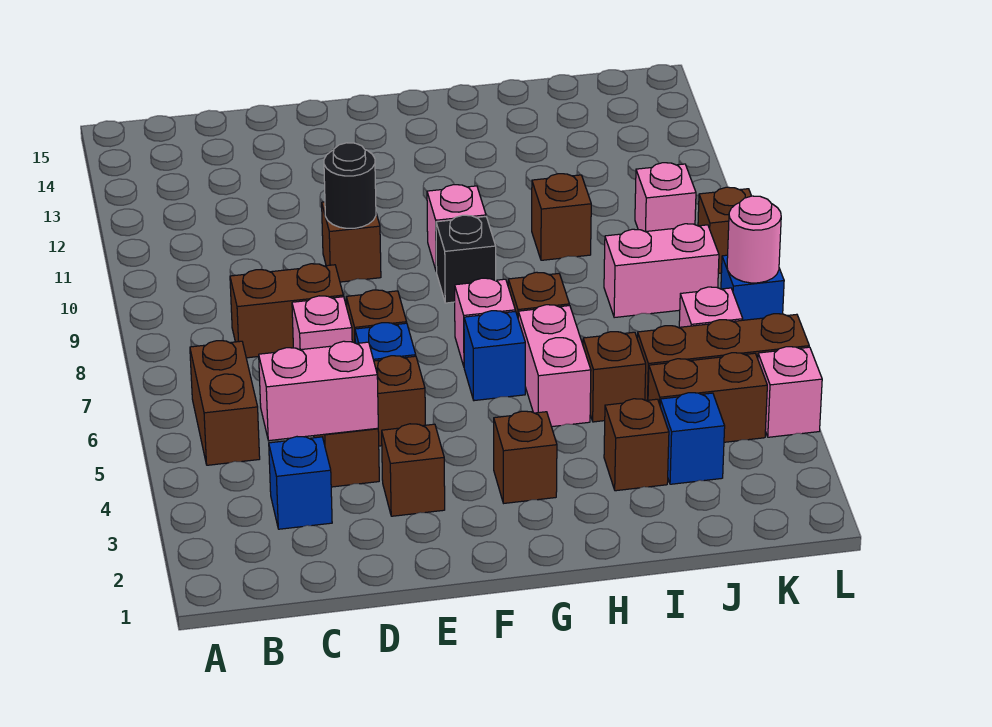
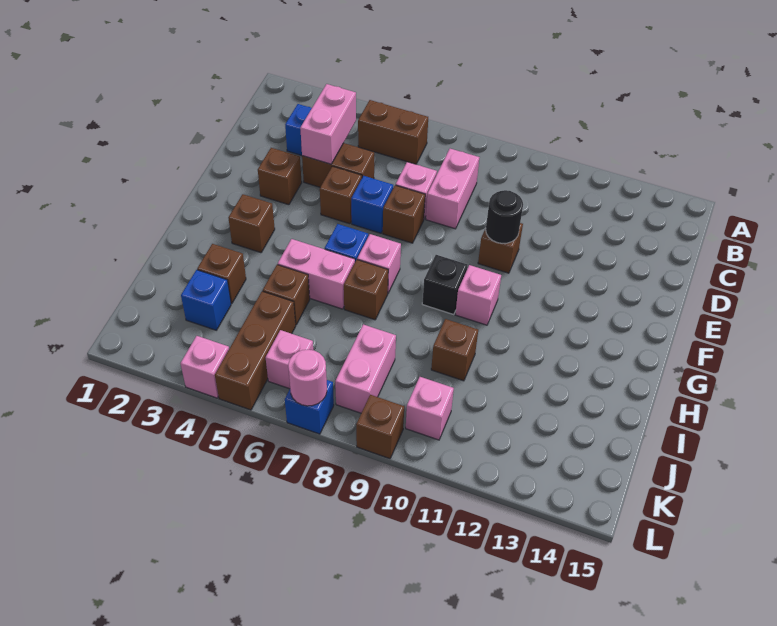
brown 1x2 brick [230,264,343,358] -> pink 1x2 brick [426,149,479,229]
brown 1x2 brick [648,353,767,442] -> none

